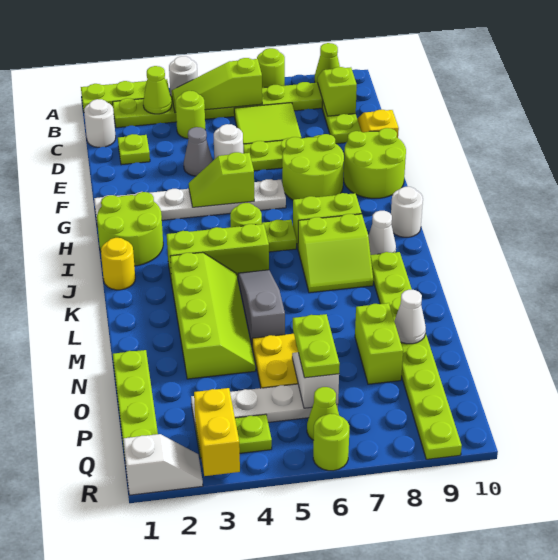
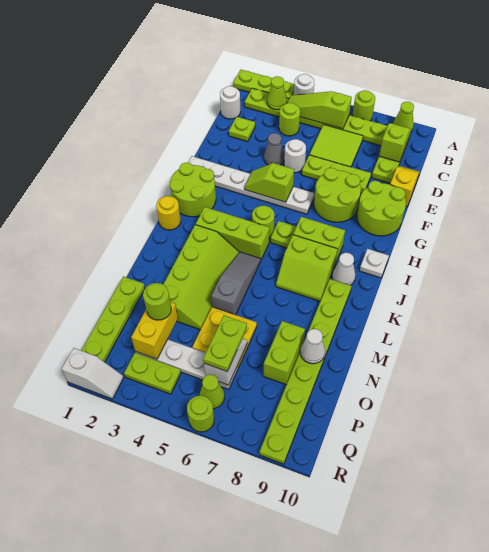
white 1x1 round brick [391,187,423,237] -> white 1x1 plate [360,249,389,278]
none -> lime 1x1 round brick [143,283,171,320]
yellow 1x2 brick [194,388,240,476] -> yellow 1x2 brick moved to [131,302,178,359]

